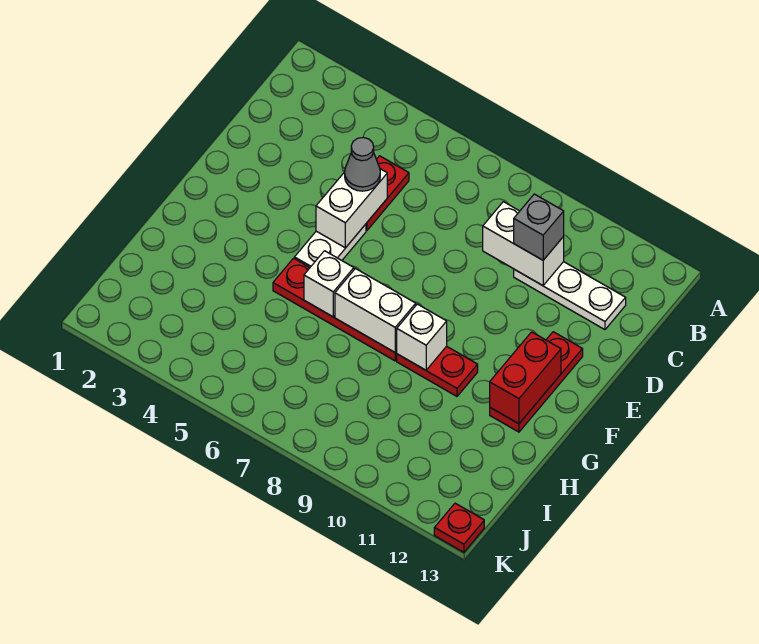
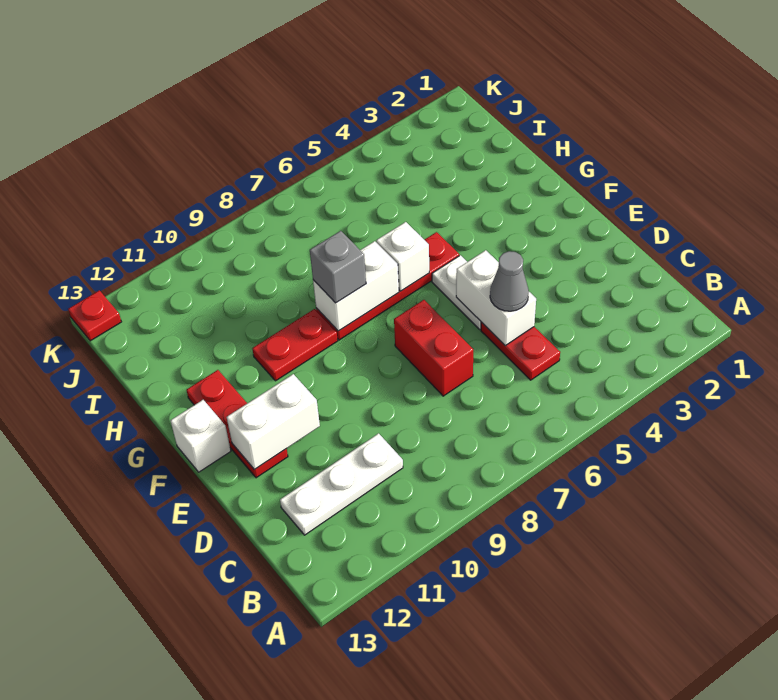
white 1x2 brick [483,202,564,286] -> white 1x2 brick moved to [227,374,320,470]
grey 1x1 brick [514,194,564,260] -> grey 1x1 brick moved to [310,231,366,303]
red 1x2 brick [490,332,561,424] -> red 1x2 brick moved to [394,300,473,396]
white 1x1 brick [396,304,447,370] -> white 1x1 brick moved to [170,400,231,472]

